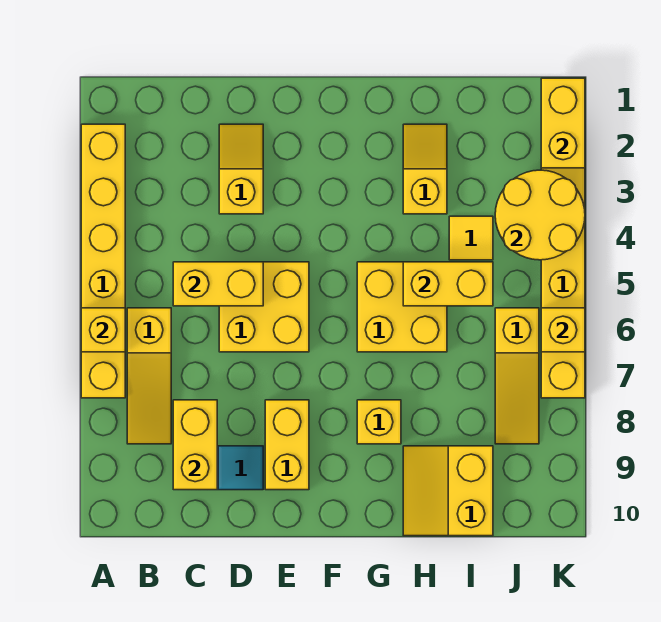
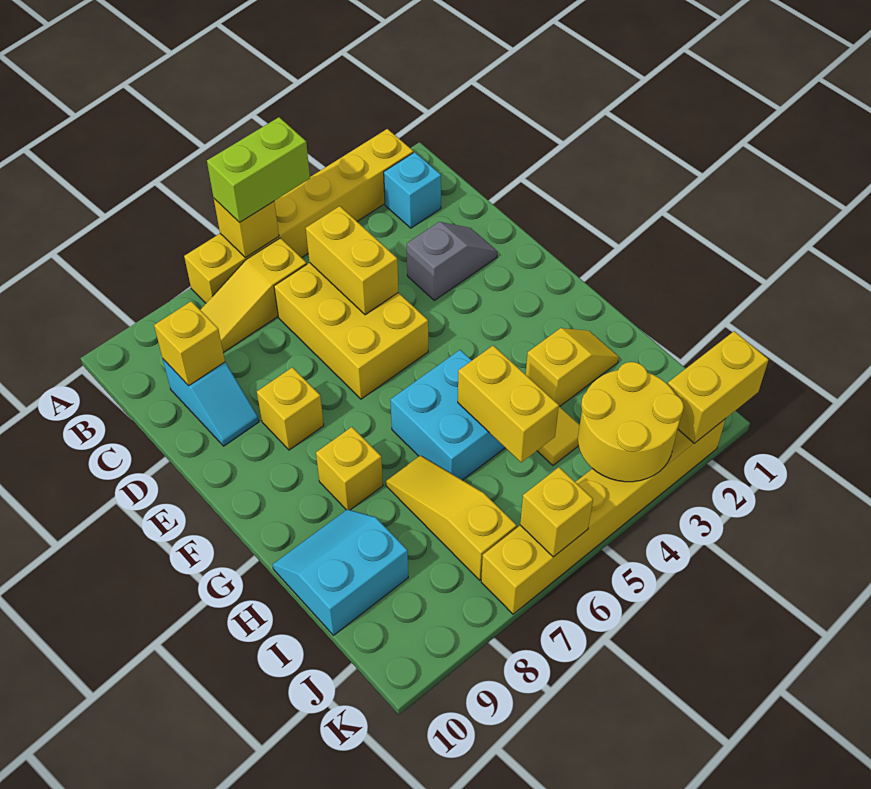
none -> lime 1x2 brick [207,117,310,222]
none -> cyan 1x1 brick [384,152,441,228]
yellow 1x2 brick [173,400,217,490] -> yellow 1x1 brick [154,301,225,386]
yellow 1x2 slope [219,124,263,214] -> grey 1x2 slope [407,222,498,300]
yellow 2x2 brick [219,262,309,352] -> yellow 2x3 brick [274,263,428,399]
yellow 1x2 brick [265,400,309,490] -> yellow 1x1 brick [257,367,324,450]
yellow 2x2 brick [357,262,447,352] -> cyan 2x2 brick [391,350,505,480]
yellow 2x2 slope [403,446,493,536] -> cyan 2x2 slope [273,509,408,635]
yellow 1x3 slope [495,308,539,444] -> yellow 1x3 slope turned to [386,455,517,580]

